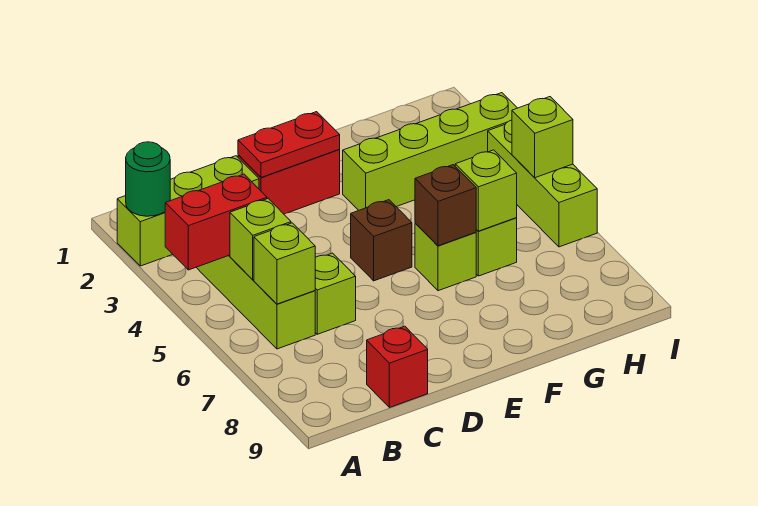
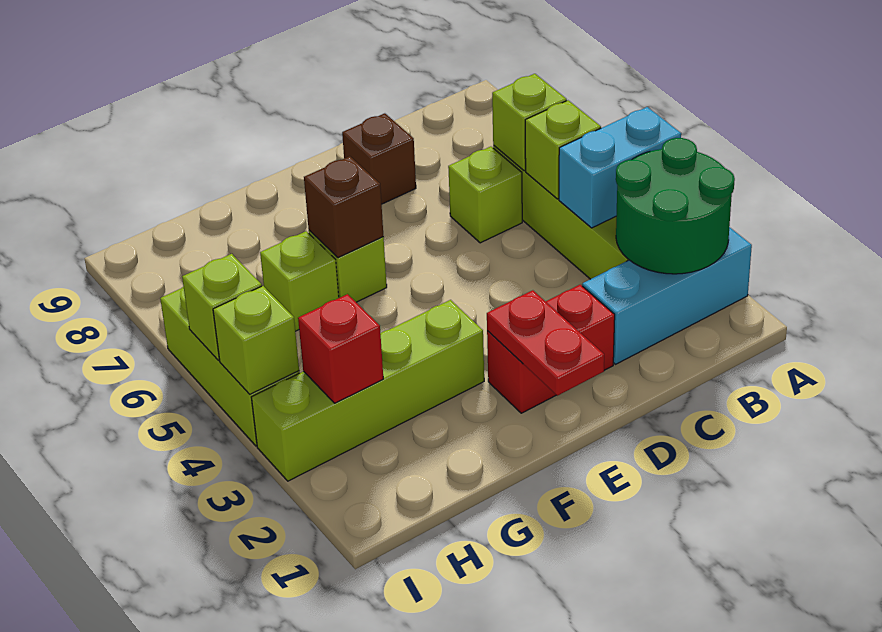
lime 1x3 brick [117,156,259,266] -> cyan 1x3 brick [582,227,752,364]
green 1x1 round brick [126,142,170,216] -> green 2x2 round brick [616,138,735,274]
red 1x2 brick [165,174,267,270] -> cyan 1x2 brick [559,107,681,228]
red 1x1 brick [367,326,428,408] -> red 1x1 brick moved to [298,294,383,403]
red 1x2 plate [238,112,340,177] -> red 1x2 plate turned to [487,290,604,396]
brown 1x1 brick [351,200,412,281] -> brown 1x1 brick moved to [342,113,416,204]
lime 1x1 brick [455,150,517,231] -> lime 1x1 brick moved to [213,286,299,394]

